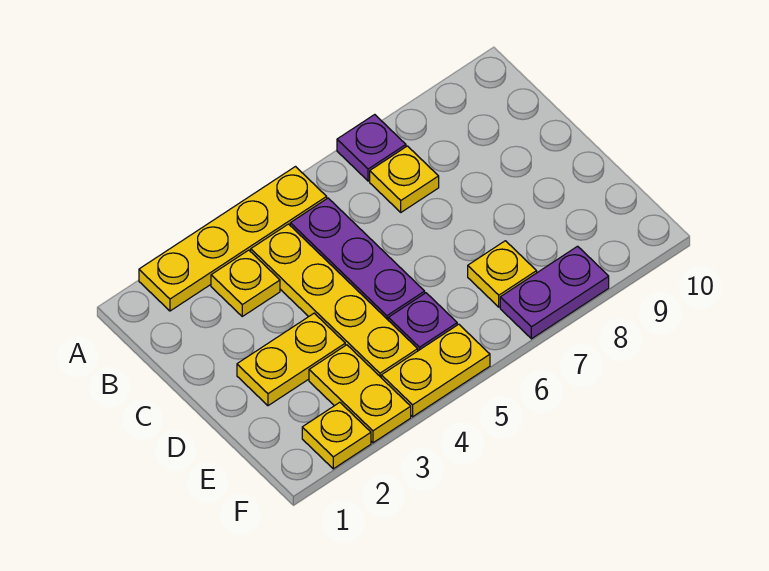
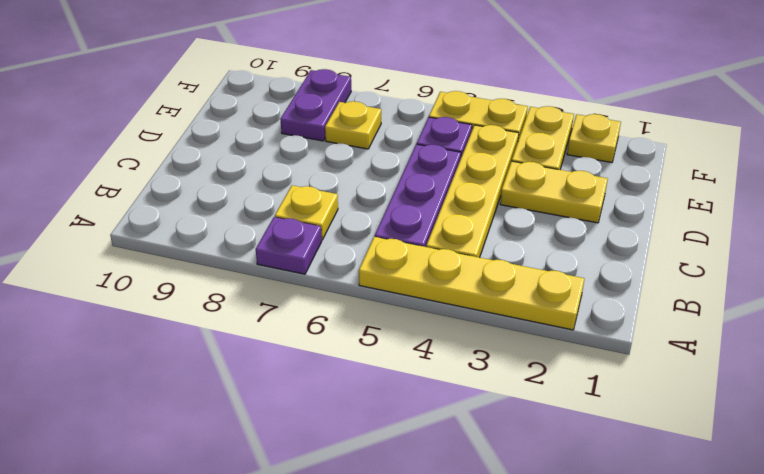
yellow 1x1 plate [211,250,280,316] -> none
purple 1x2 plate [500,246,609,339] -> purple 1x2 plate turned to [280,69,351,141]

